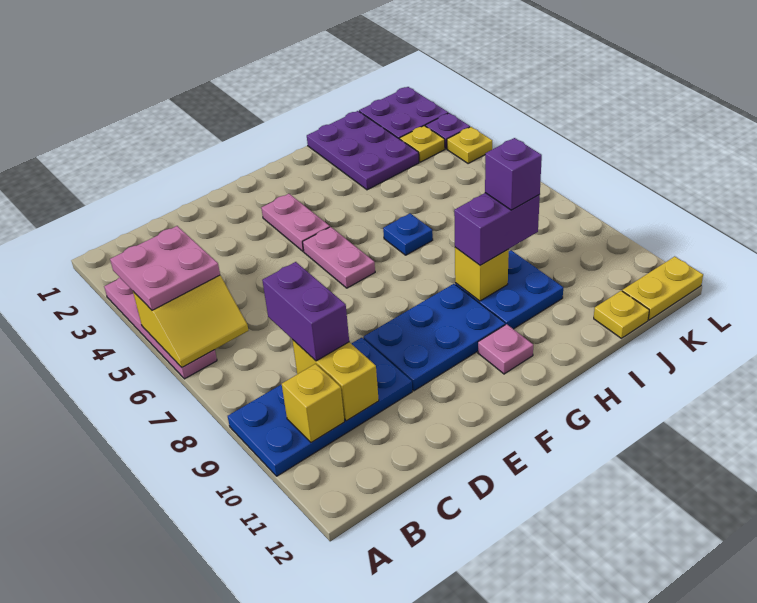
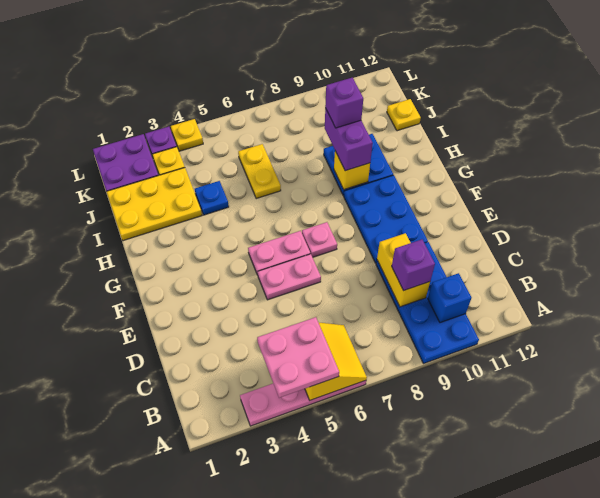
yellow 1x1 brick [282,364,344,442] -> blue 1x1 brick [428,273,471,323]
purple 1x2 brick [262,262,349,361] -> purple 1x1 brick [392,240,435,291]
yellow 1x2 brick [292,340,379,421] -> yellow 1x2 brick turned to [377,233,430,307]
pink 1x2 plate [261,194,330,251] -> pink 1x2 plate moved to [258,254,321,300]
pink 1x1 plate [478,324,533,374] -> pink 1x1 plate moved to [302,222,337,257]
blue 1x1 plate [383,213,433,255] -> blue 1x1 plate moved to [195,181,229,215]
purple 2x3 plate [307,111,419,190] -> yellow 2x3 plate [106,168,202,241]
yellow 1x2 plate [622,256,703,320] -> yellow 1x2 plate moved to [238,144,281,199]

